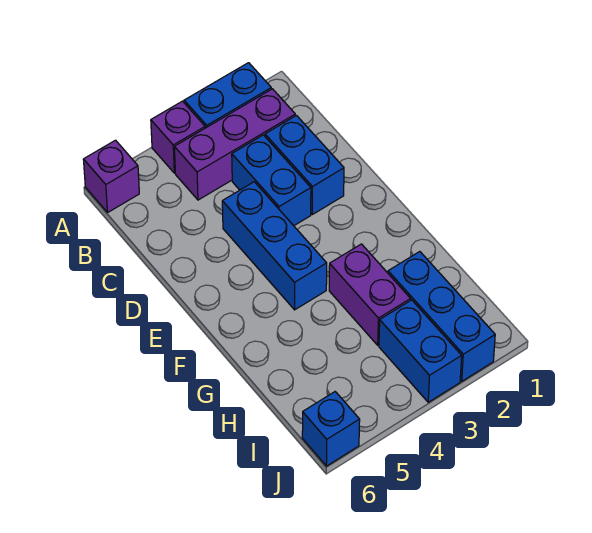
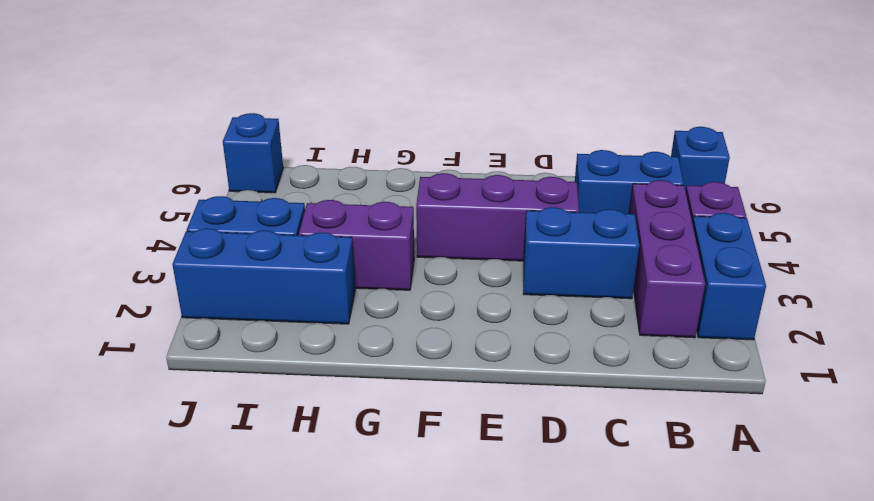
purple 1x1 brick [83,140,139,212] -> blue 1x1 brick [671,127,730,191]
blue 1x2 brick [265,116,344,214] -> blue 1x2 brick moved to [575,150,684,214]
blue 1x3 brick [222,182,327,310] -> purple 1x3 brick [416,173,579,261]

